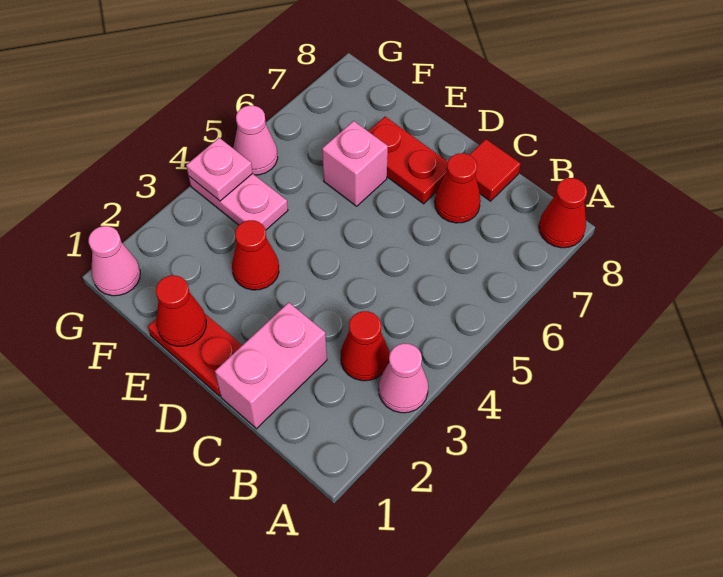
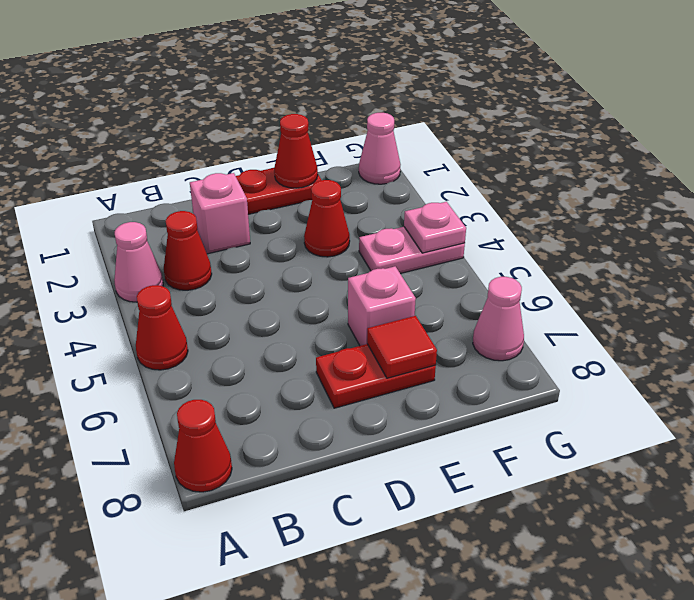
pink 1x2 brick [215,302,327,429] -> pink 1x1 brick [190,173,250,254]
red 1x1 cone [435,153,481,223] -> red 1x1 cone moved to [136,285,188,370]
red 1x1 tile [469,139,521,201] -> red 1x1 tile moved to [367,316,437,378]
pink 1x1 cone [233,105,278,175] -> pink 1x1 cone moved to [473,277,524,361]

